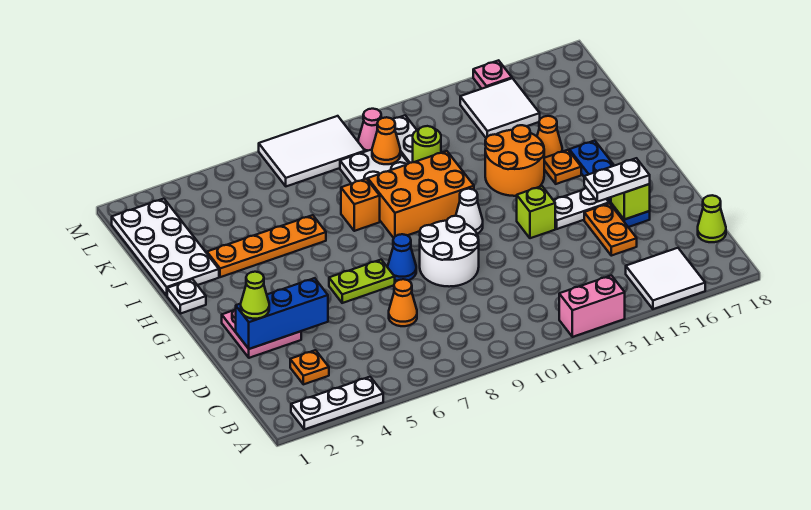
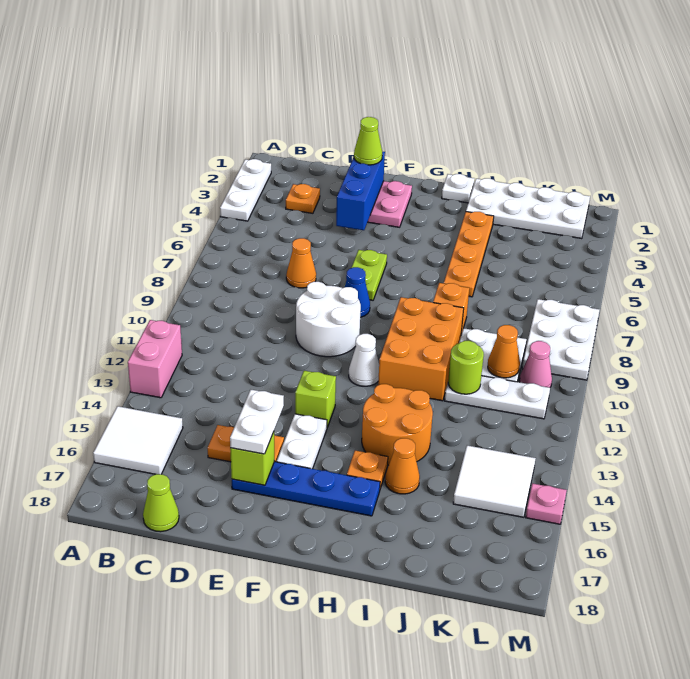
white 2x3 tile [259,116,365,186] -> white 2x3 plate [522,299,599,380]

